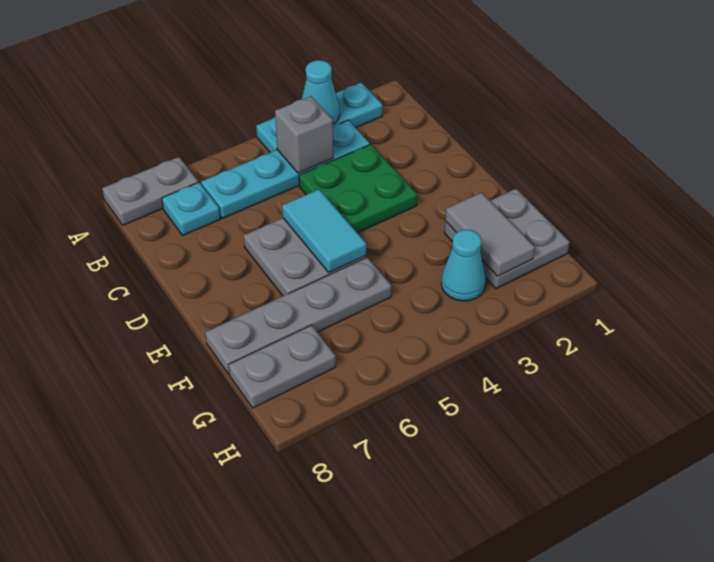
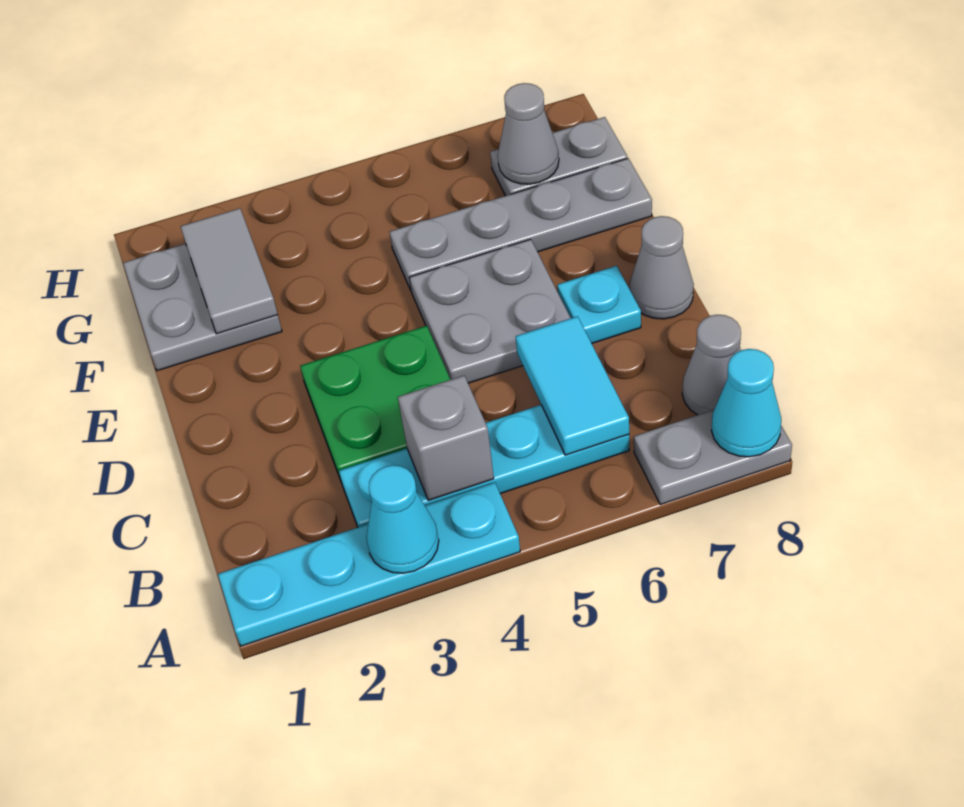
cyan 1x3 plate [256,83,383,153] -> cyan 1x4 plate [218,482,520,646]
cyan 1x1 plate [162,182,220,235] -> cyan 1x1 plate moved to [557,266,641,343]
none -> grey 1x1 cone [682,315,741,415]
cyan 1x2 tile [282,189,366,273] -> cyan 1x2 tile moved to [516,316,629,455]
none -> grey 1x1 cone [630,216,694,319]
cyan 1x1 cone [441,230,486,301] -> cyan 1x1 cone moved to [711,349,781,457]
none -> grey 1x1 cone [498,83,559,184]

